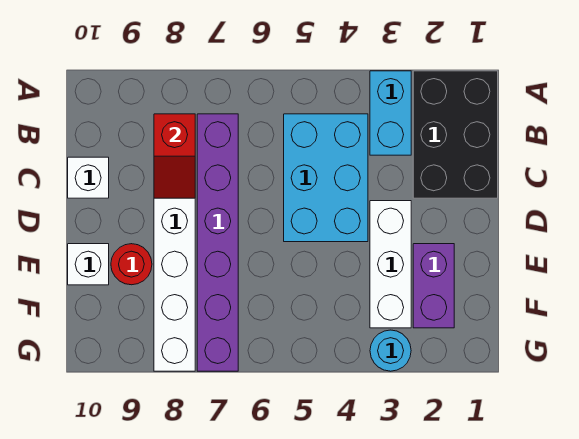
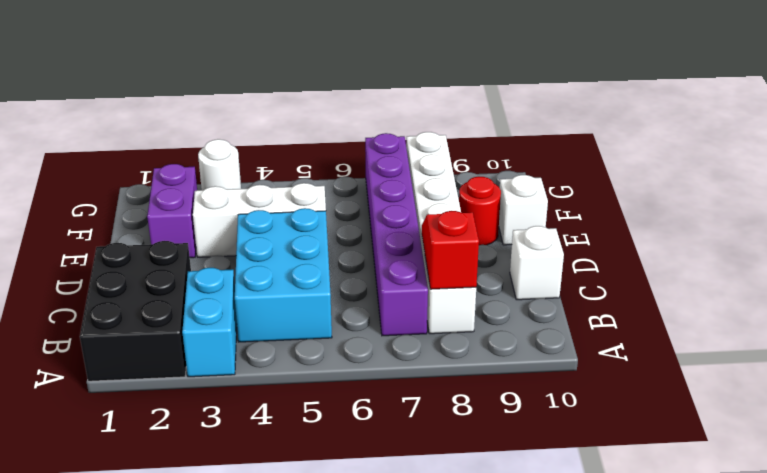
white 1x3 brick [370,201,411,328] -> white 1x3 brick turned to [193,183,326,257]
cyan 1x1 round brick [370,330,411,371] -> white 1x1 round brick [198,139,241,190]

